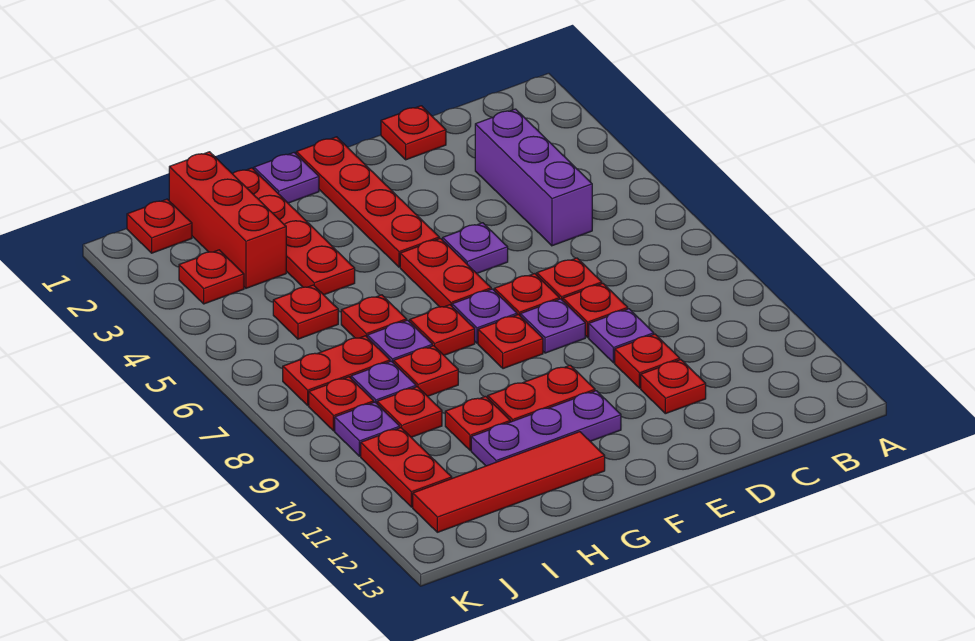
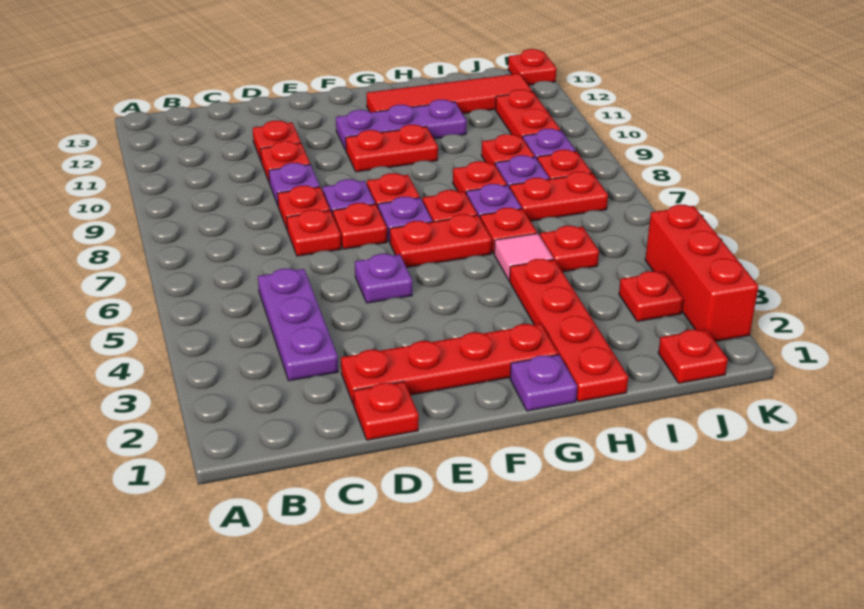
purple 1x3 brick [475,109,592,246] -> purple 1x3 plate [258,269,338,381]
red 1x4 plate [296,137,439,267] -> red 1x4 plate turned to [341,324,558,405]
red 1x2 plate [400,238,491,307] -> red 1x2 plate turned to [390,214,492,267]
none -> pink 1x1 tile [494,233,554,280]
red 1x1 plate [445,396,510,451] -> red 1x1 plate moved to [508,49,556,85]
red 1x3 brick [169,152,286,288] -> red 1x3 brick moved to [645,205,758,341]

